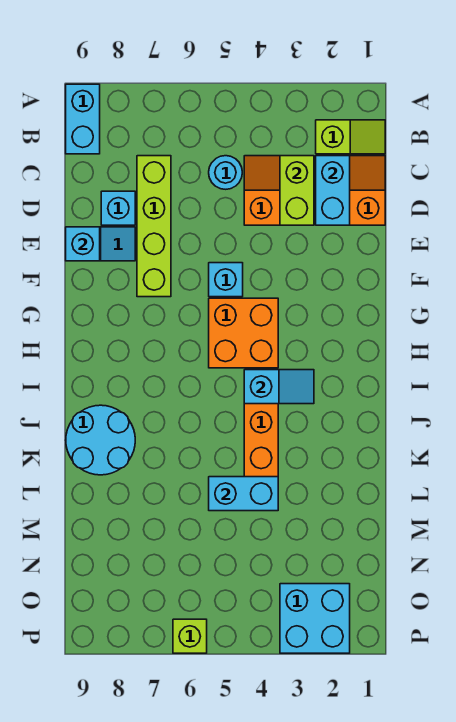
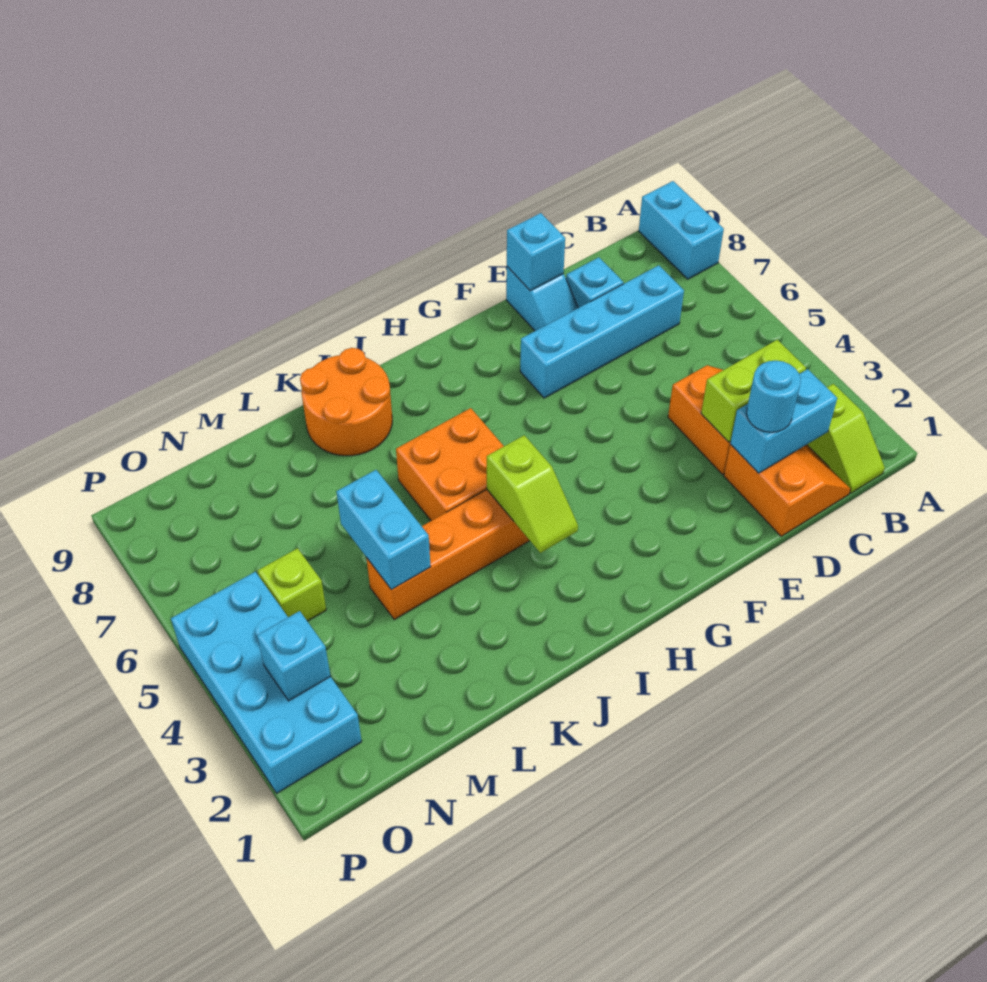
cyan 1x2 brick [66,84,100,154] -> cyan 1x2 brick turned to [639,181,724,279]
cyan 1x1 round brick [209,156,242,189] -> cyan 1x1 round brick moved to [746,361,801,432]
lime 1x4 brick [137,156,171,297] -> cyan 1x4 brick [520,265,684,398]
cyan 1x1 brick [209,263,243,297] -> cyan 1x1 brick moved to [257,611,330,701]
orange 2x2 brick [209,298,278,368] -> orange 2x2 brick moved to [396,408,504,521]
cyan 1x2 slope [244,370,314,404] -> lime 1x2 slope [487,435,578,553]
cyan 2x2 round brick [66,405,135,475] -> orange 2x2 round brick [300,348,392,456]
cyan 2x2 brick [280,584,350,653] -> cyan 2x4 brick [171,572,362,793]
lime 1x1 brick [173,619,207,653] -> lime 1x1 brick moved to [258,548,326,621]

